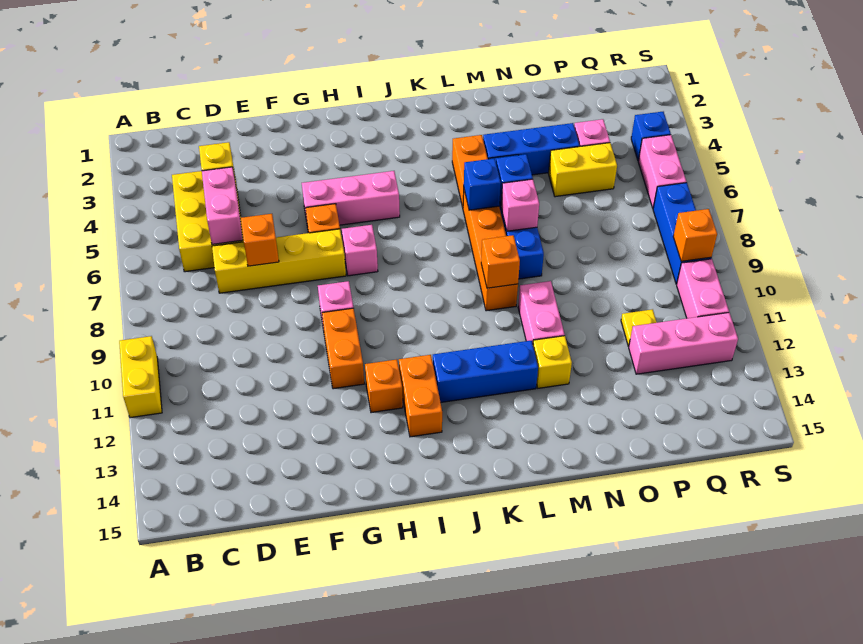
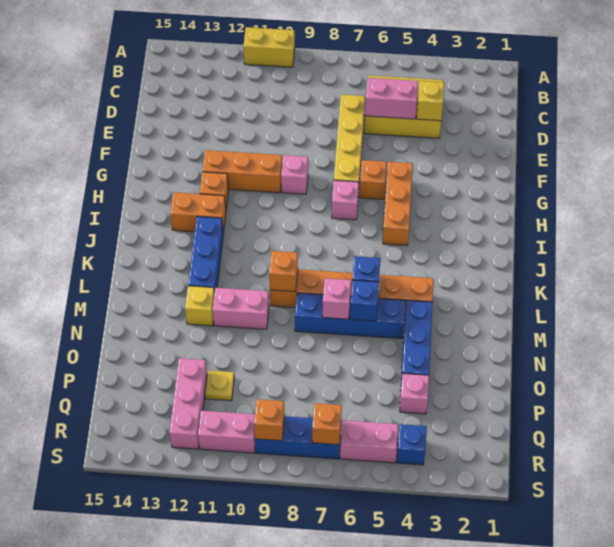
orange 1x1 brick [241,214,279,266] -> orange 1x1 brick moved to [312,403,342,445]
pink 1x3 brick [302,171,400,228] -> orange 1x3 brick [383,162,413,246]
orange 1x2 brick [322,308,364,389] -> orange 1x3 brick [203,150,282,193]
yellow 1x2 brick [548,143,617,197] -> none

